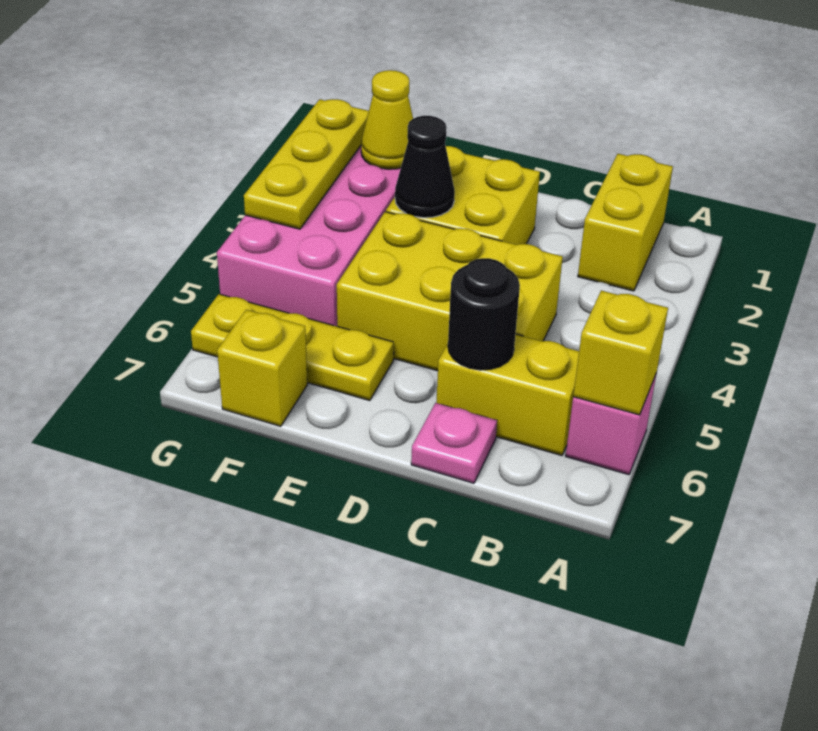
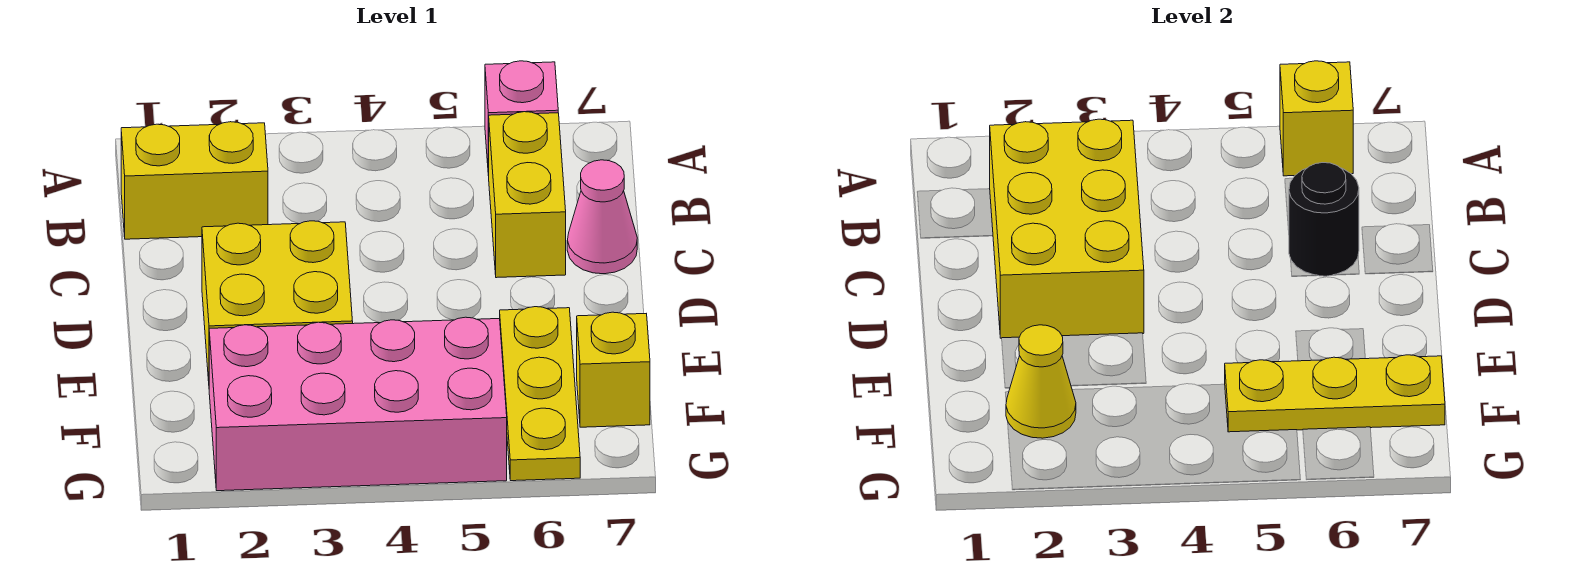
yellow 2x3 brick [337,212,563,371] -> yellow 2x3 brick moved to [990,119,1144,338]
pink 1x1 plate [411,403,497,483] -> pink 1x1 cone [567,160,637,274]
black 1x1 cone [395,116,455,218] -> none
yellow 1x3 plate [244,99,369,229] -> yellow 1x3 plate moved to [1225,355,1445,432]

